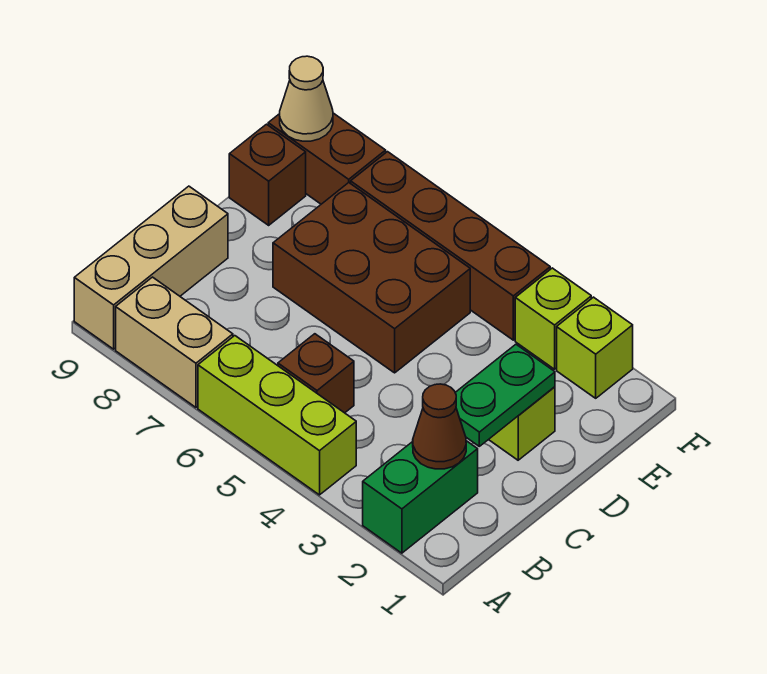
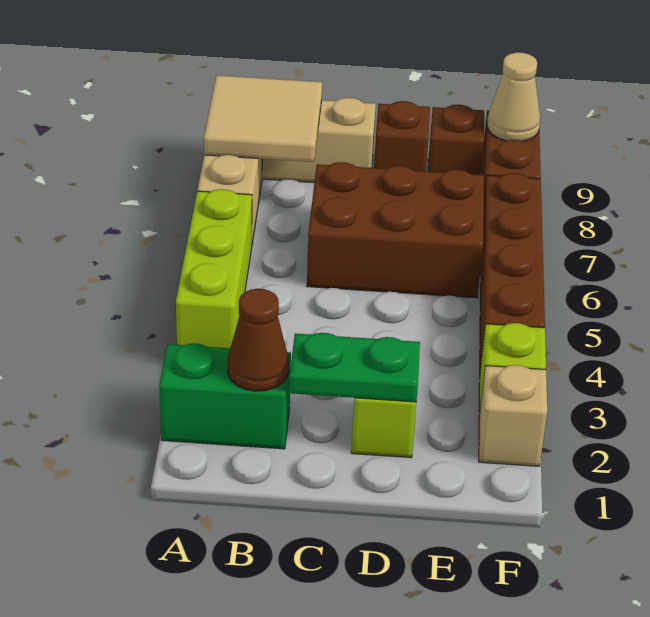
none -> tan 2x2 tile [204,75,322,162]
brown 1x1 brick [278,334,354,413] -> brown 1x1 brick moved to [374,101,430,171]
brown 2x3 brick [273,183,470,373] -> brown 2x3 brick turned to [307,162,484,298]
lime 1x1 brick [557,297,633,398] -> tan 1x1 brick [479,365,547,466]

